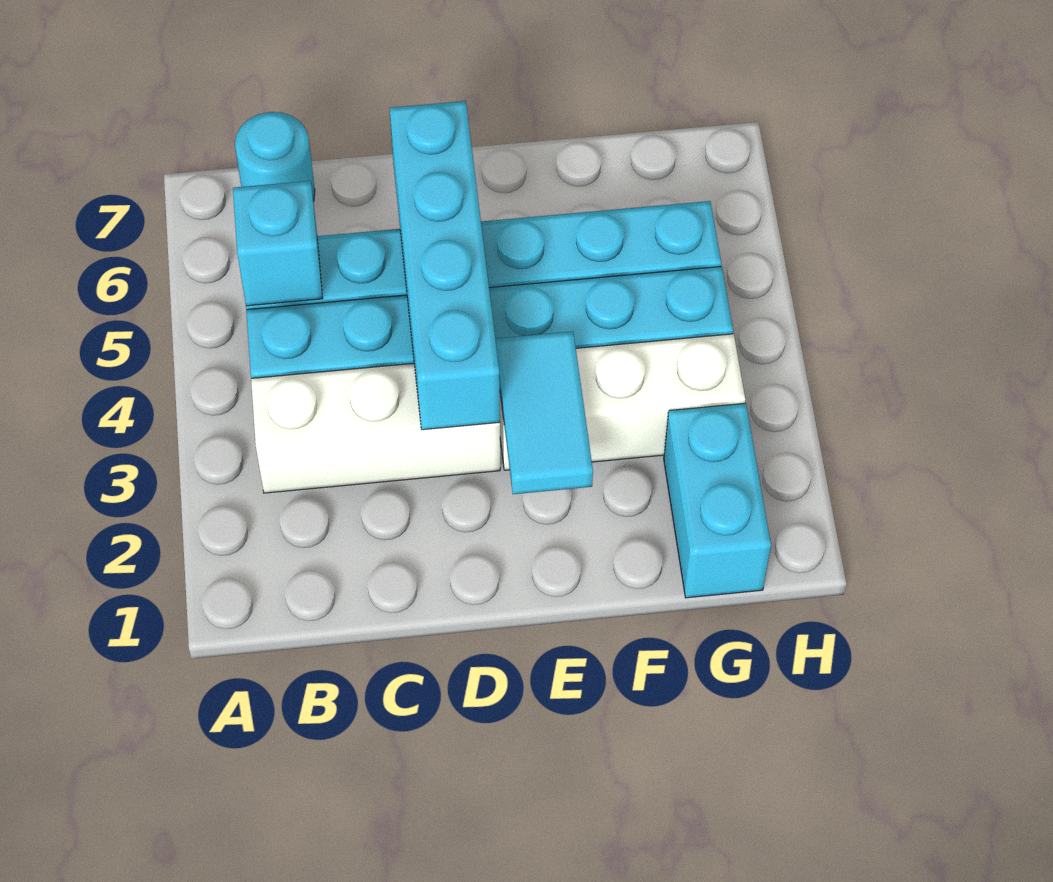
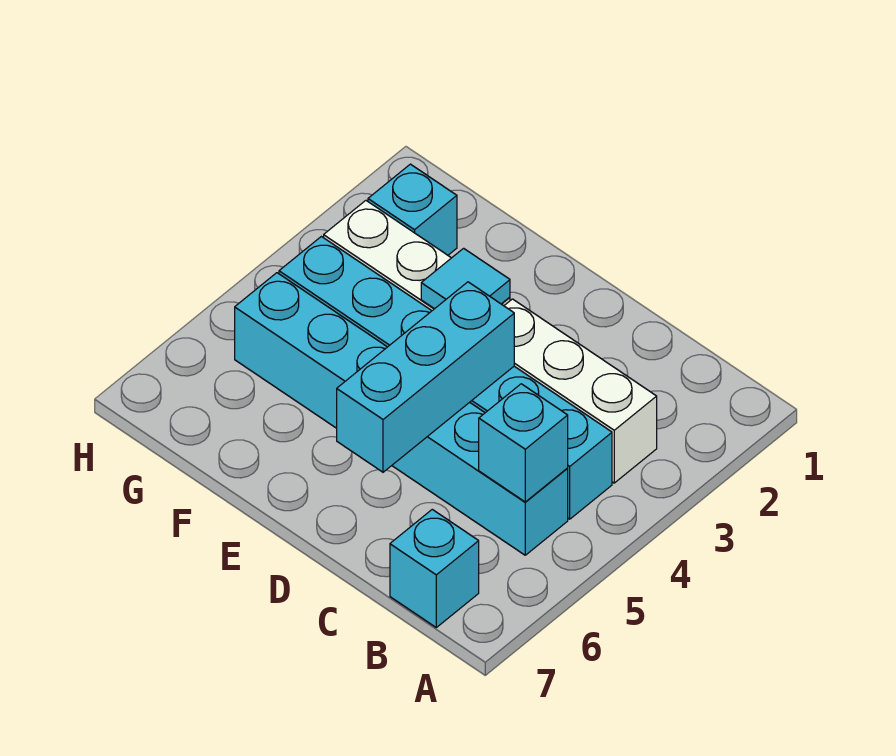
cyan 1x1 round brick [235,112,315,201] -> cyan 1x1 brick [390,509,479,627]
cyan 1x4 brick [390,101,500,430] -> cyan 1x3 brick [337,282,514,472]
cyan 1x2 tile [496,331,593,494] -> cyan 1x1 tile [421,248,510,309]
cyan 1x2 brick [664,403,771,598] -> cyan 1x1 brick [368,164,457,255]

